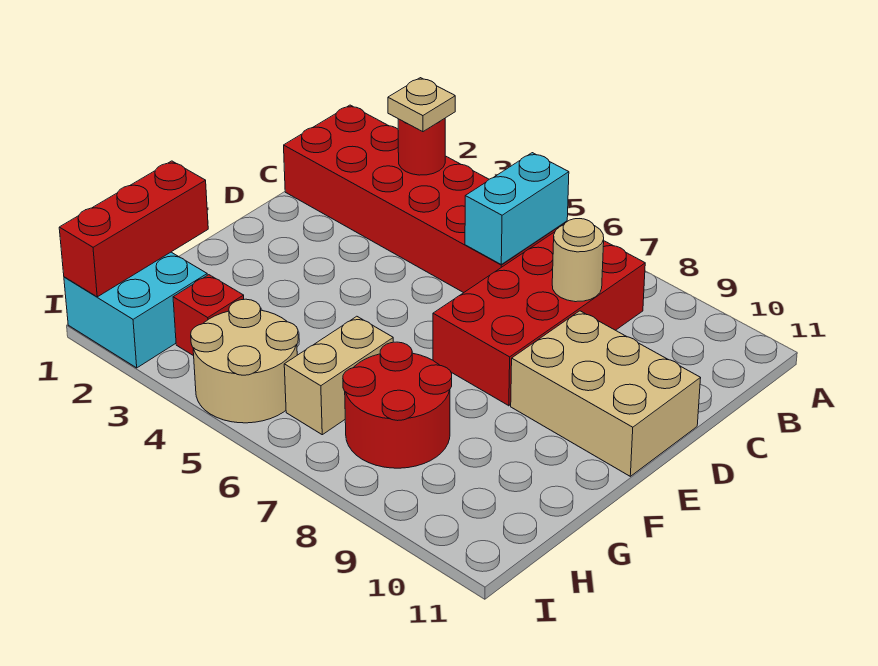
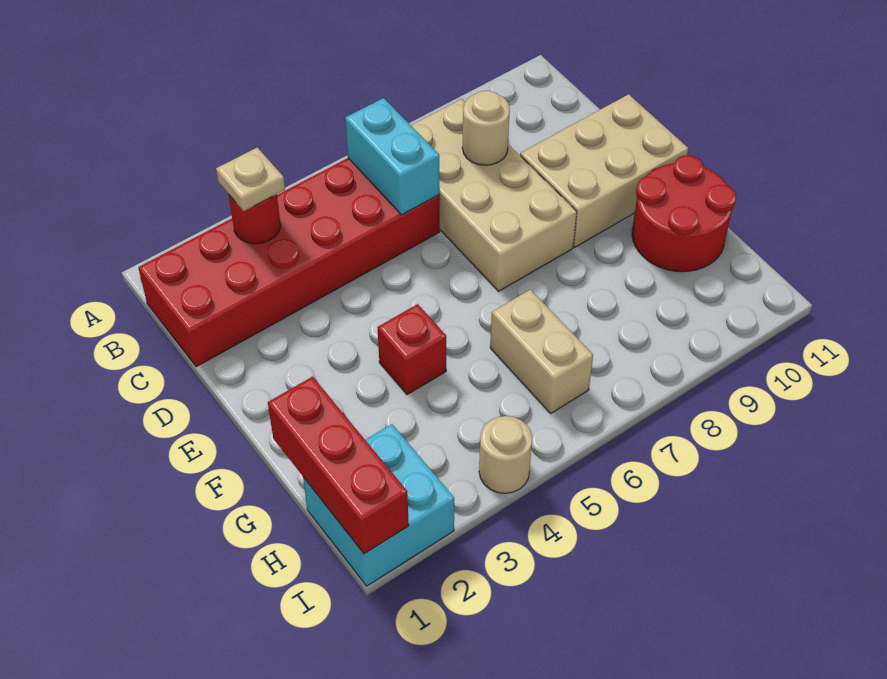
red 2x4 brick [433,232,645,406] -> tan 2x4 brick [411,99,577,291]
red 2x2 round brick [343,342,452,468] -> red 2x2 round brick moved to [632,155,736,272]
red 1x1 brick [173,275,244,356] -> red 1x1 brick moved to [377,304,446,395]
tan 2x2 round brick [191,299,298,423] -> tan 1x1 round brick [479,416,532,493]

